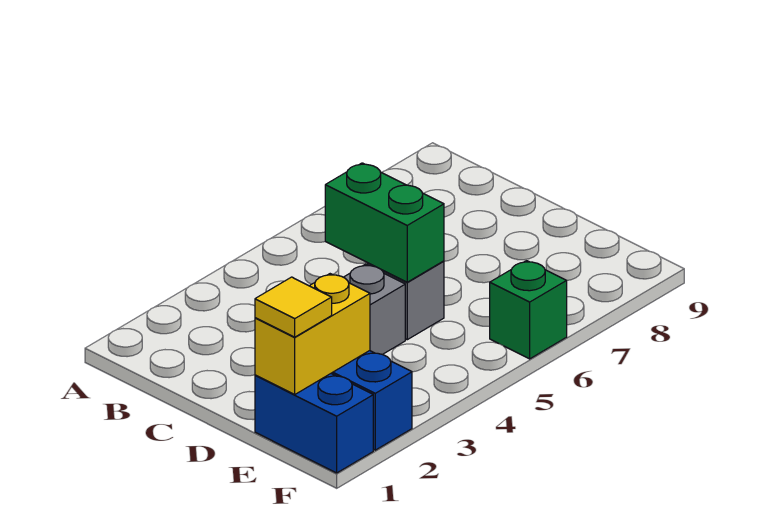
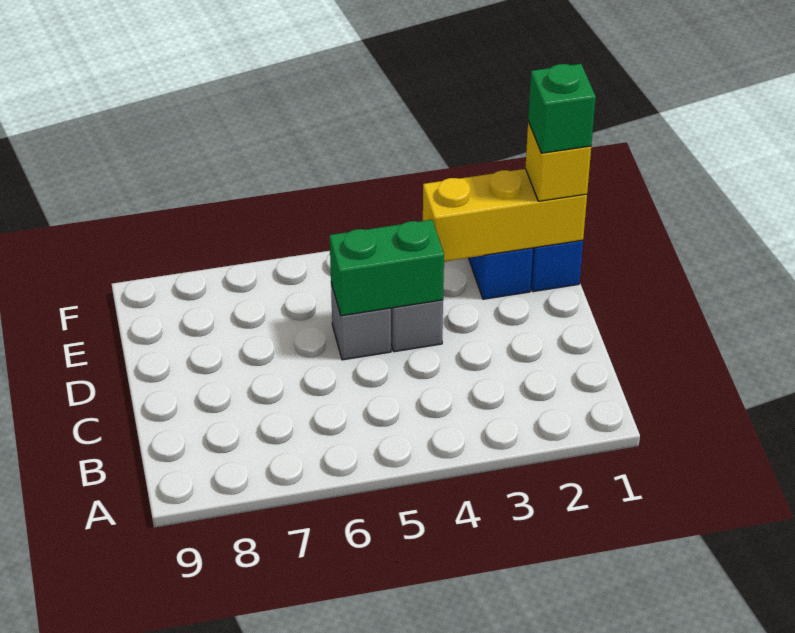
green 1x2 brick [325,163,444,282] -> green 1x2 brick turned to [330,220,444,316]
yellow 1x2 brick [255,274,370,394] -> yellow 1x3 brick [423,169,587,261]
yellow 1x1 tile [255,277,332,337] -> yellow 1x1 brick [525,121,591,201]
green 1x1 brick [490,261,567,359] -> green 1x1 brick moved to [528,64,596,153]

